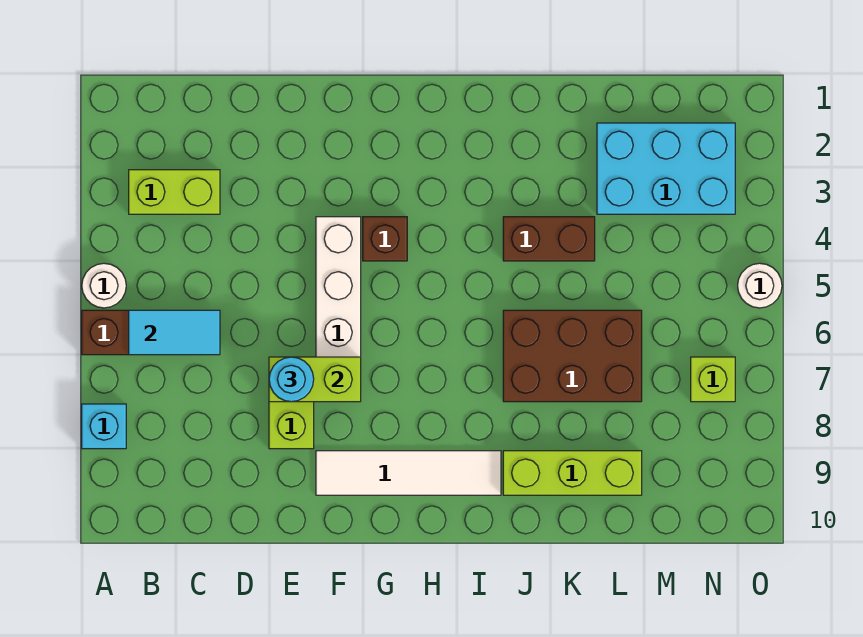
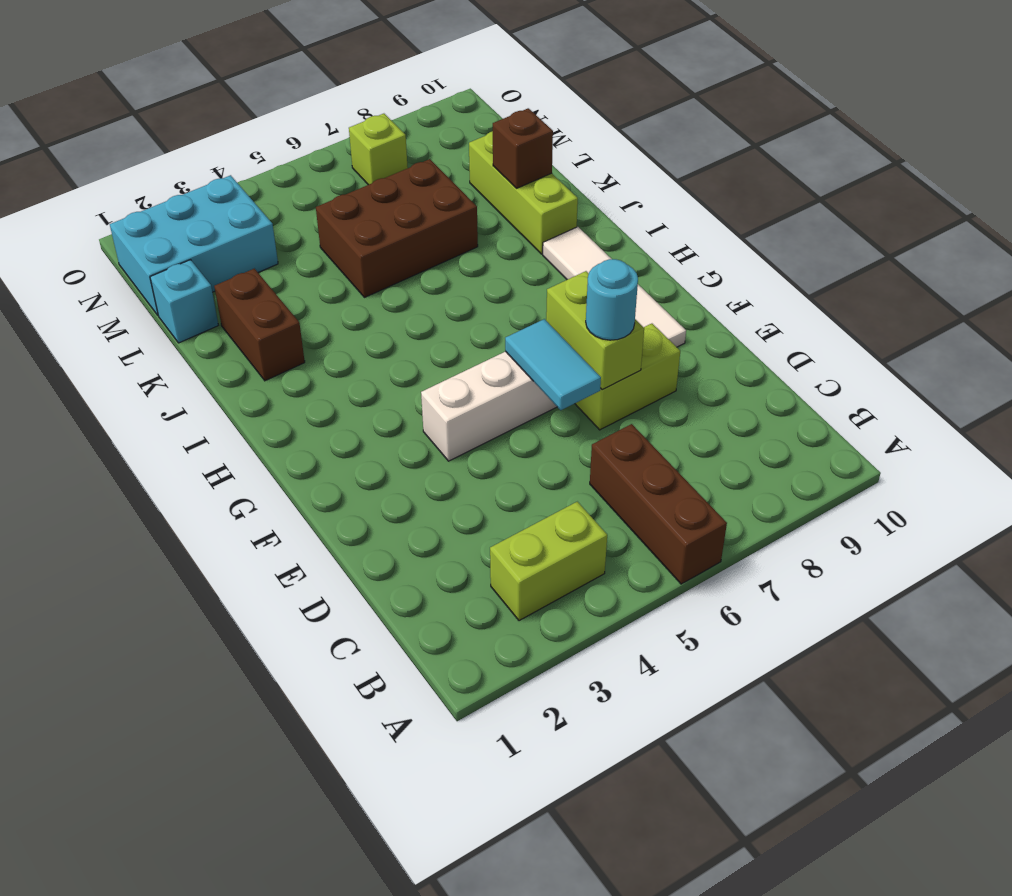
white 1x1 round brick [82,263,126,308] -> none
cyan 1x1 brick [82,404,126,449] -> cyan 1x1 brick moved to [150,260,218,343]
lime 1x2 brick [129,170,220,214] -> lime 1x2 brick turned to [490,502,607,621]
cyan 1x2 tile [129,310,220,355] -> cyan 1x2 tile moved to [505,319,601,410]
brown 1x1 brick [363,217,407,261] -> brown 1x1 brick moved to [493,108,553,188]
brown 1x2 brick [503,217,595,261] -> brown 1x2 brick moved to [214,269,305,381]
brown 2x3 brick [503,310,642,402] -> brown 2x3 brick turned to [316,159,478,297]
cyan 2x3 brick [597,123,735,214] -> cyan 2x3 brick turned to [110,175,278,315]
white 1x1 round brick [738,263,782,308] -> none

